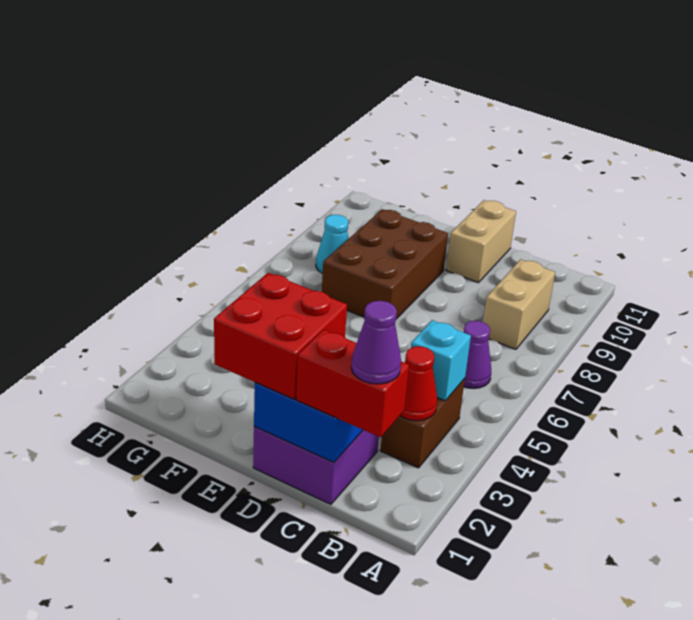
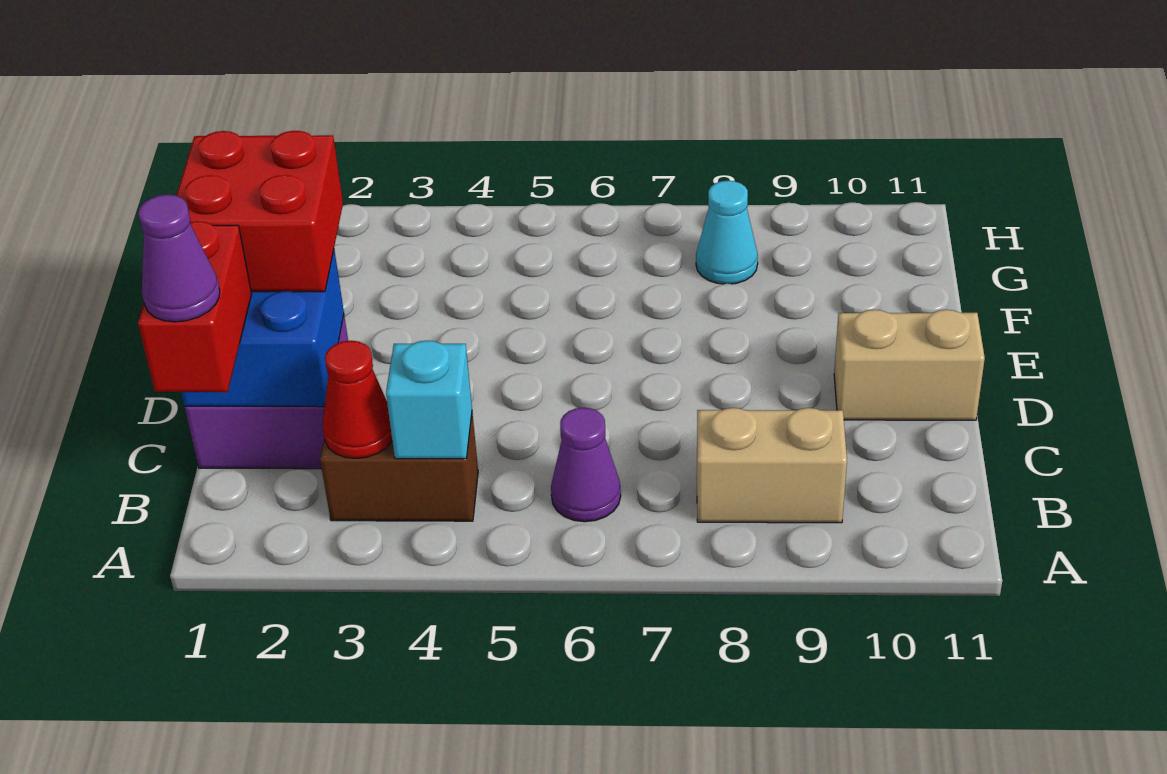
brown 2x3 brick [322,209,448,319] -> none

